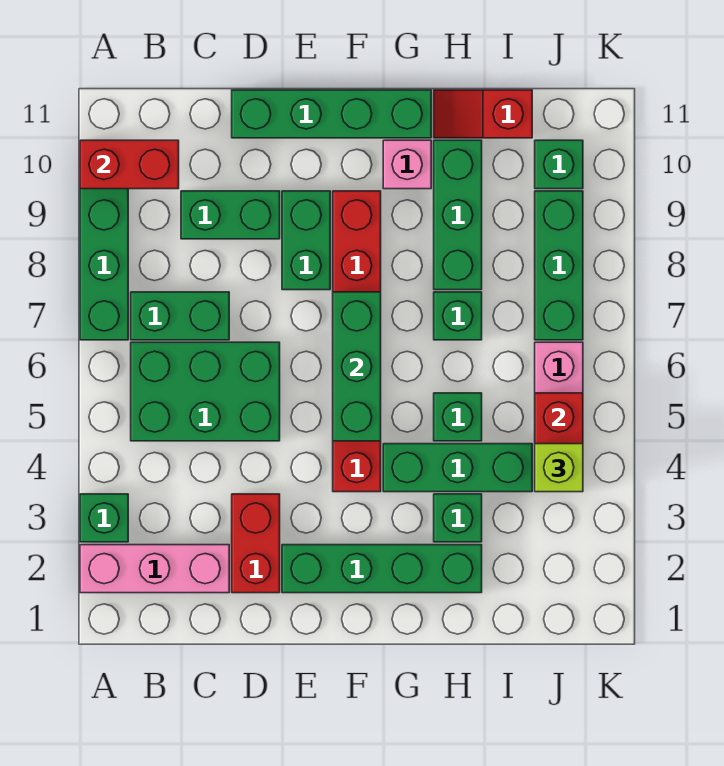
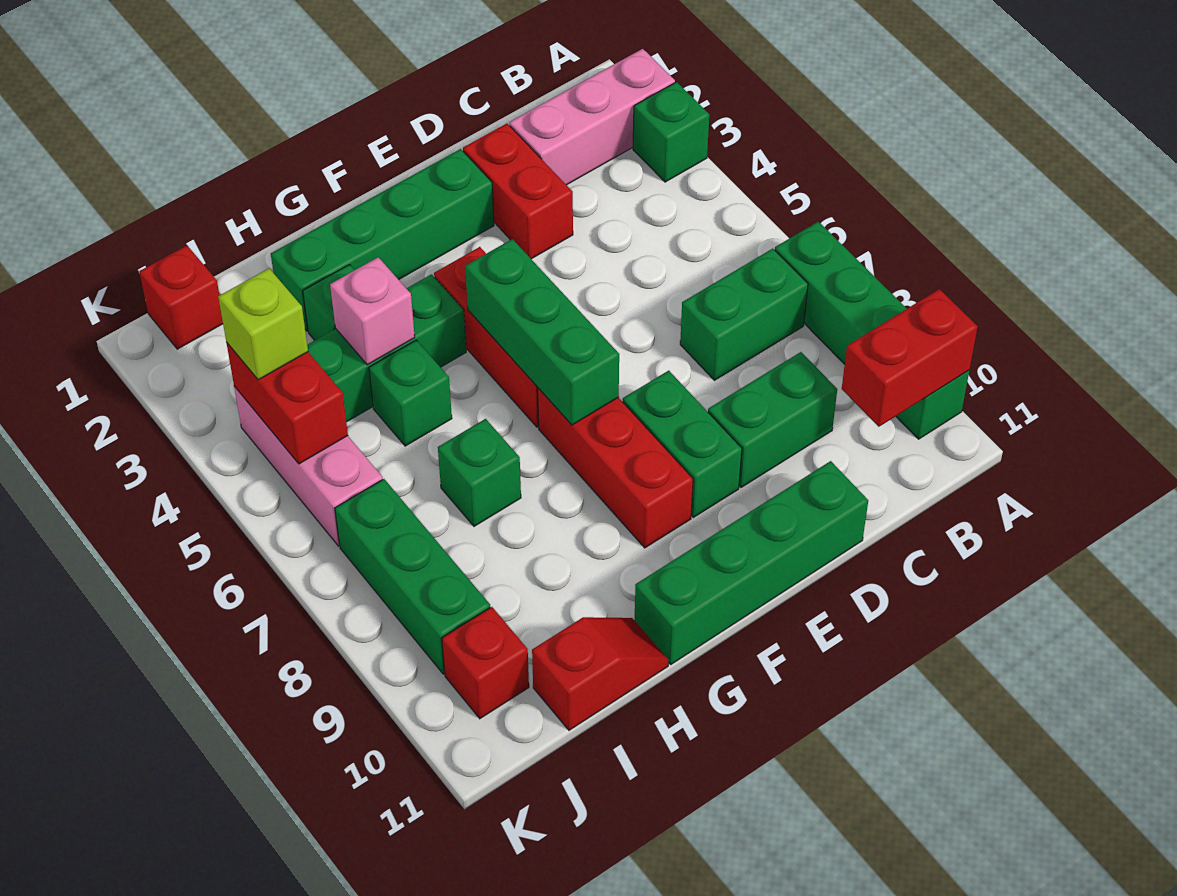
green 2x3 brick [131,342,280,441] -> none
pink 1x1 brick [383,140,431,189] -> pink 1x1 brick moved to [330,257,415,365]
green 1x3 brick [434,140,482,290] -> none
none -> red 1x1 brick [139,246,223,349]
green 1x1 brick [535,140,583,189] -> red 1x1 brick [442,607,529,719]

